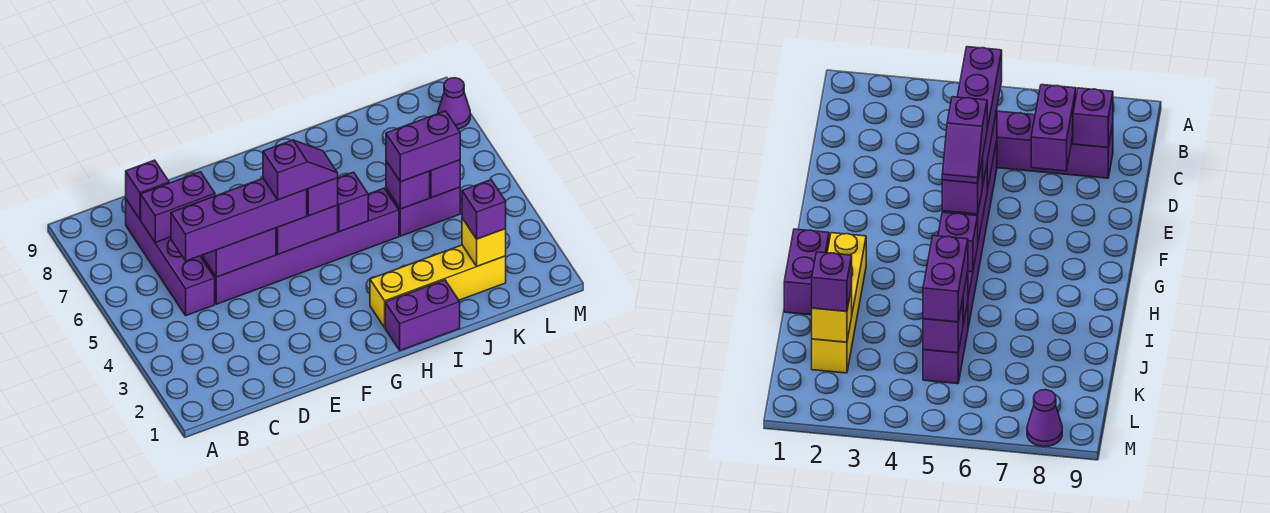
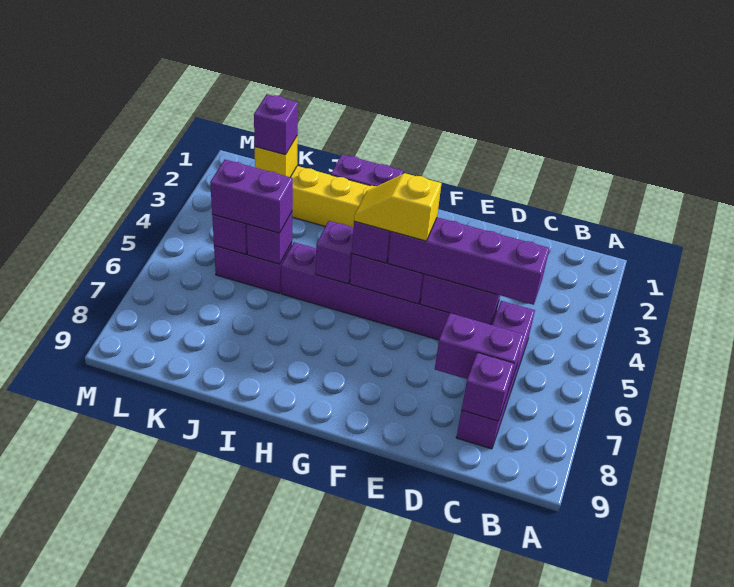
purple 1x2 slope [263,140,338,200] -> yellow 1x2 slope [354,173,441,241]
purple 1x1 cone [438,78,470,129] -> none

